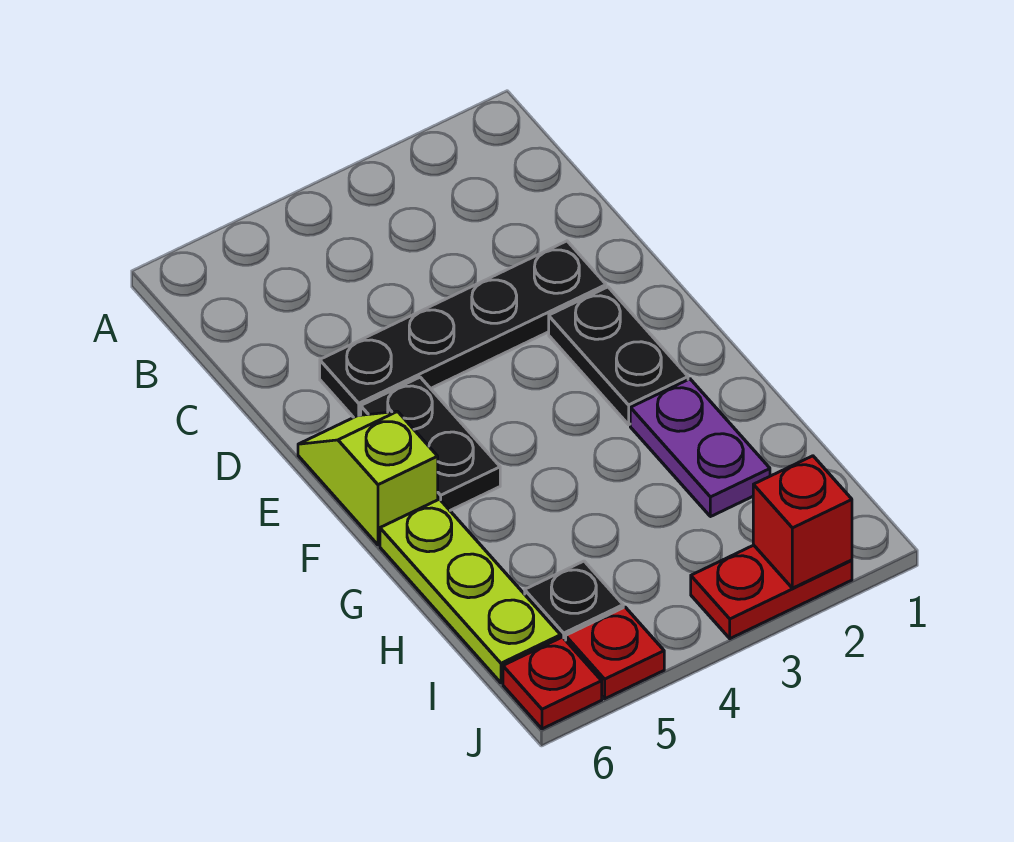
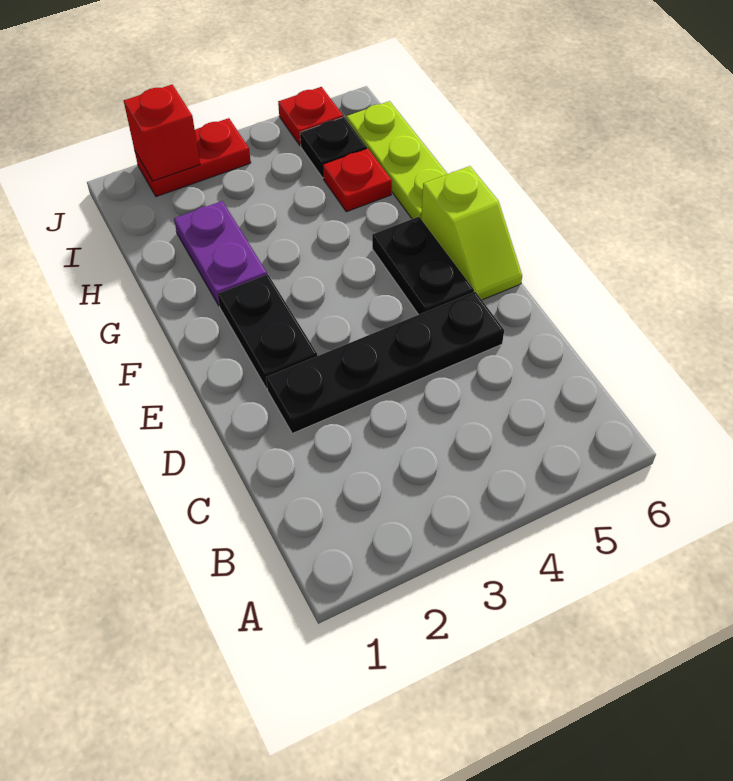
red 1x1 plate [503,637,602,729] -> red 1x1 plate moved to [323,149,392,212]

